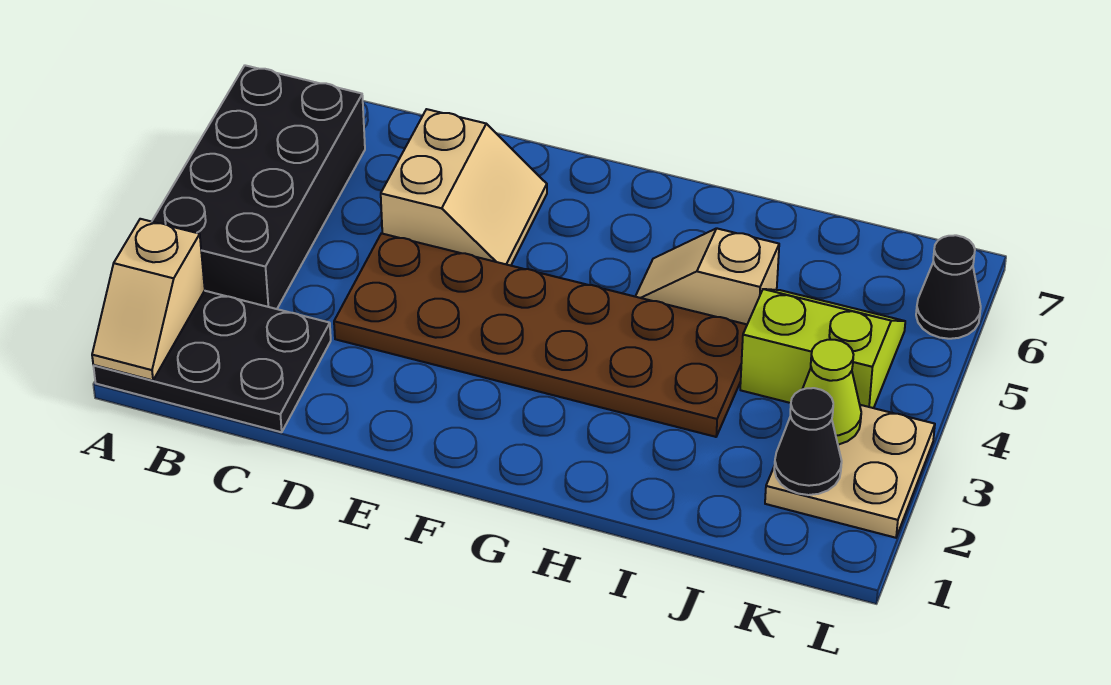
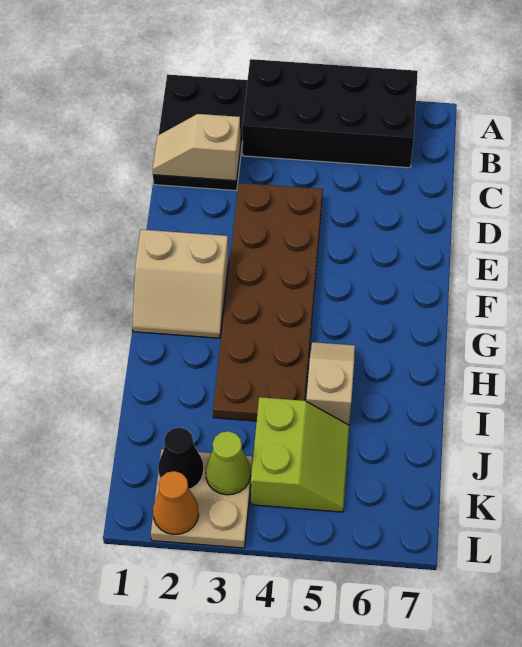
tan 1x2 slope [92,219,205,380] -> tan 1x2 slope moved to [152,114,240,181]
tan 2x2 slope [381,109,547,266] -> tan 2x2 slope moved to [132,230,229,338]
none -> orange 1x1 cone [153,471,199,535]
black 1x1 cone [916,235,981,339] -> none

